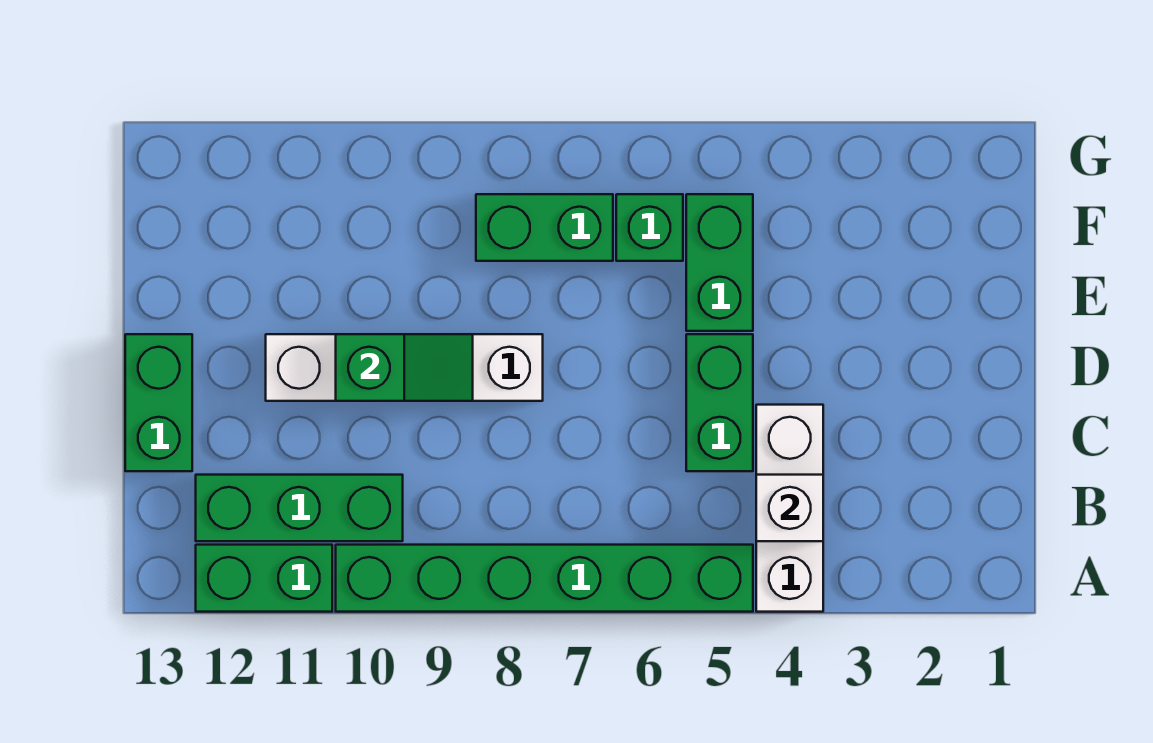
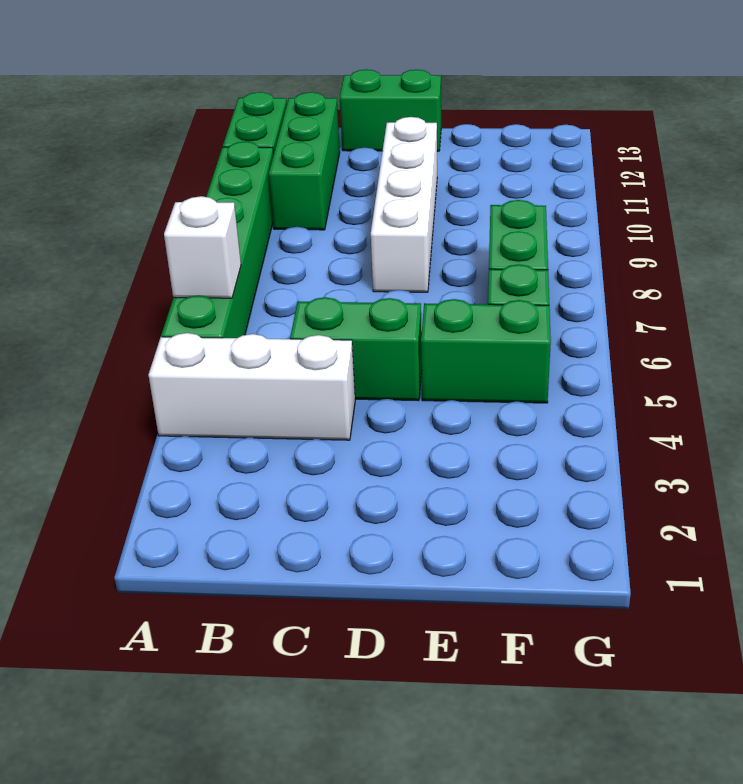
white 1x1 brick [756,475,823,541] -> white 1x1 brick moved to [164,196,241,298]
green 1x2 slope [336,334,473,401] -> none

